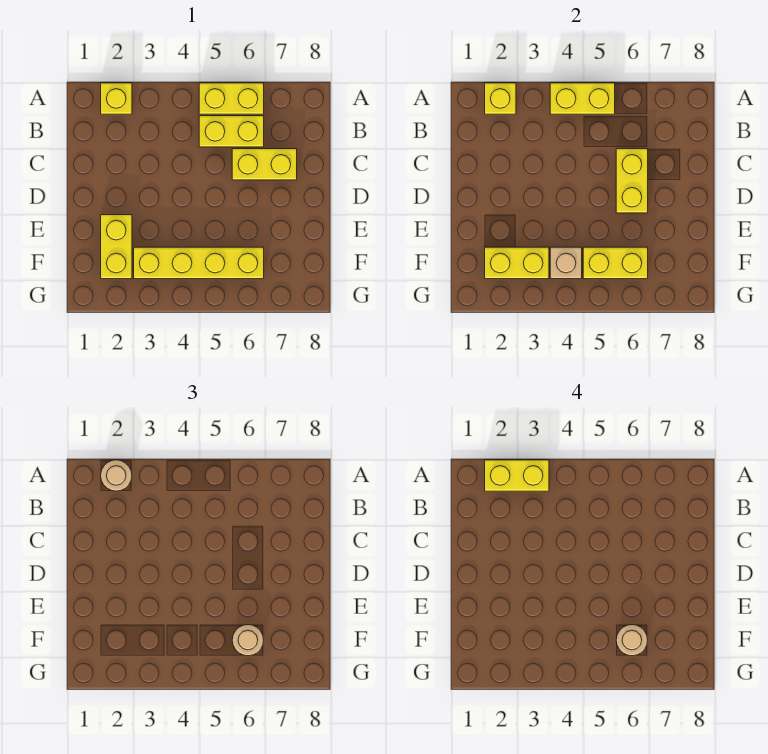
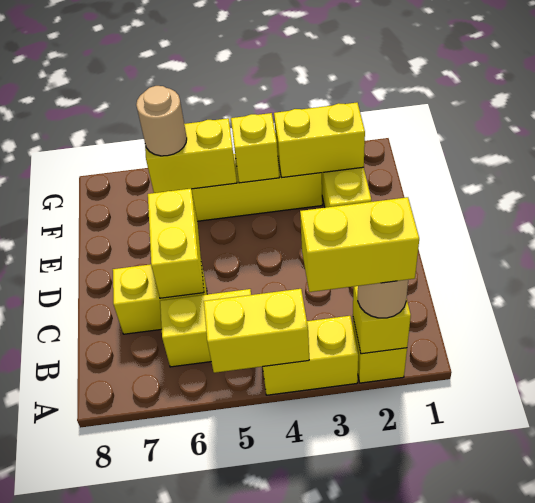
yellow 1x2 brick [199,83,264,114] -> yellow 1x2 brick moved to [263,316,358,395]
tan 1x1 brick [550,247,582,279] -> yellow 1x1 brick [231,113,279,183]
tan 1x1 round brick [616,625,648,656] -> none

